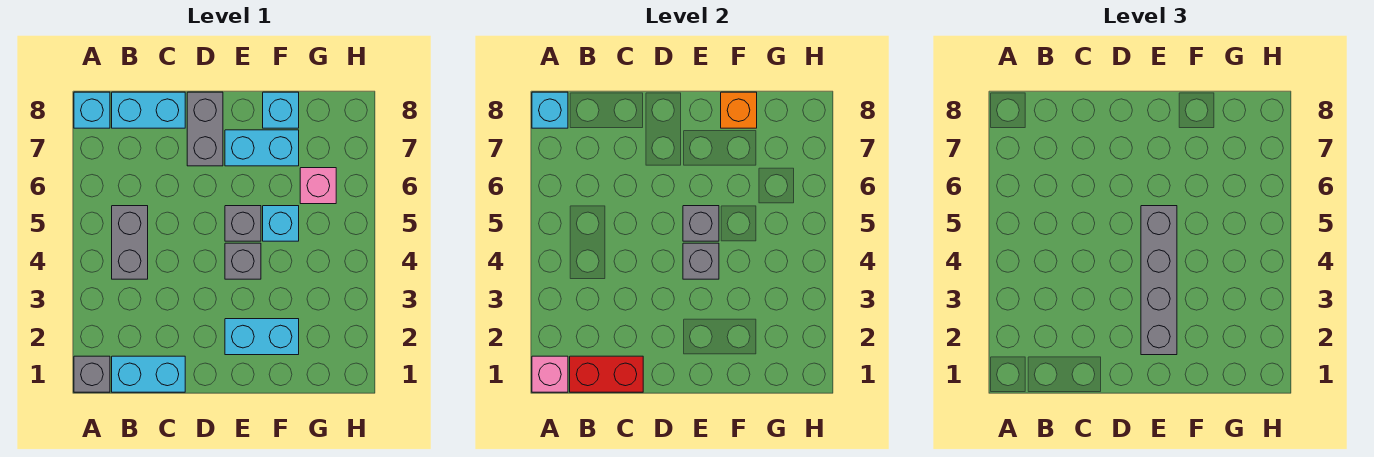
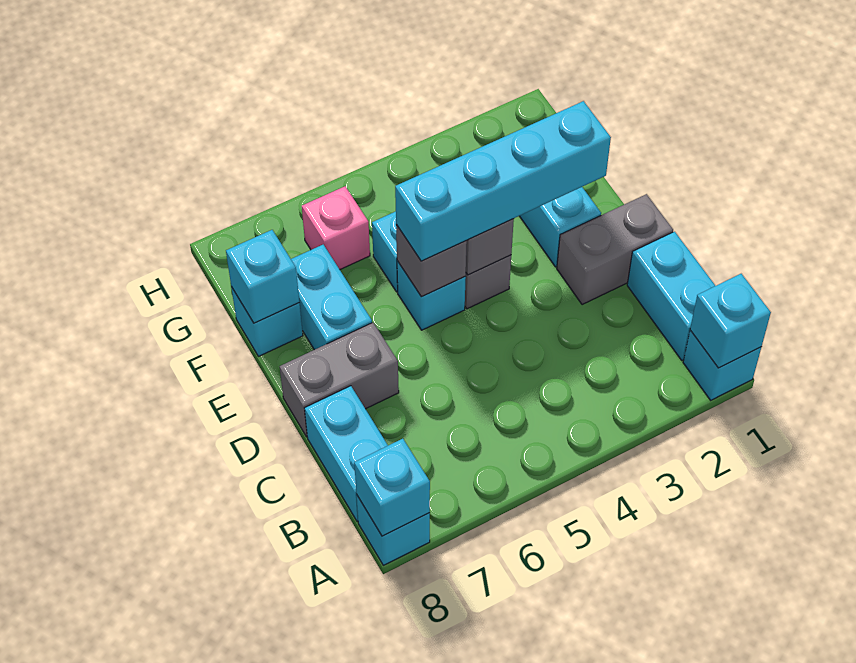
grey 1x1 brick [74,356,110,392] -> cyan 1x1 brick [683,330,761,400]
pink 1x1 brick [532,356,568,392] -> cyan 1x1 brick [690,274,771,368]
red 1x2 brick [570,356,643,392] -> none
grey 1x2 brick [112,206,148,279] -> grey 1x2 brick moved to [557,194,673,305]
grey 1x4 brick [1141,206,1177,355] -> cyan 1x4 brick [395,101,611,261]
grey 1x1 brick [225,206,261,241] -> cyan 1x1 brick [397,261,466,330]
orange 1x1 brick [721,92,757,128] -> cyan 1x1 brick [226,230,299,323]

